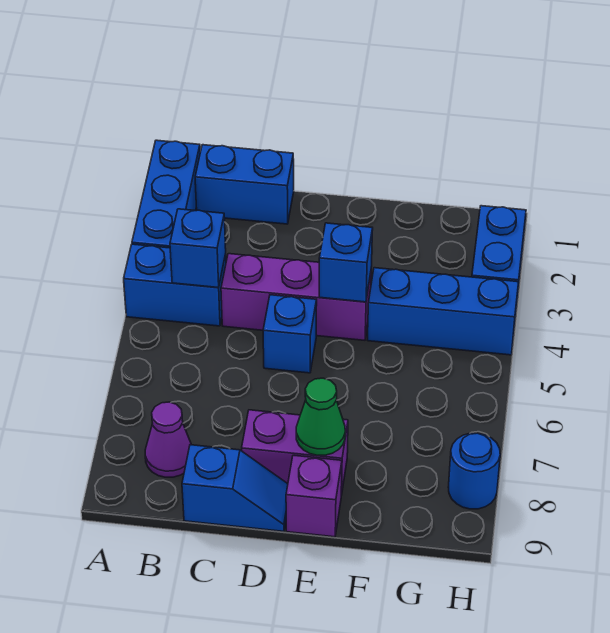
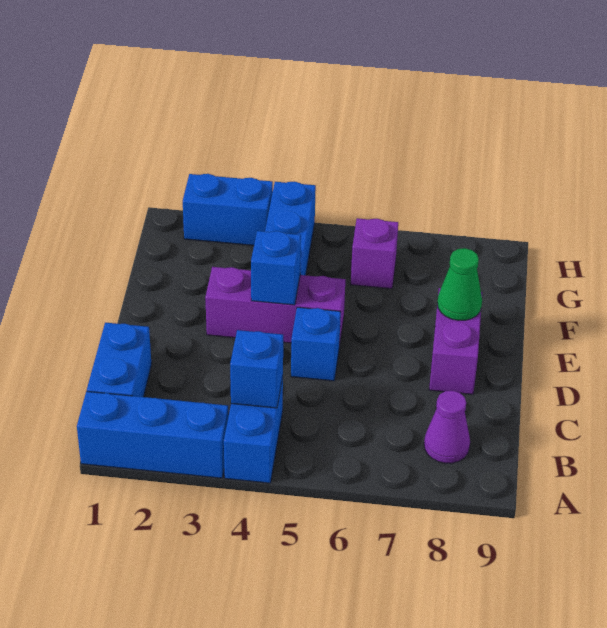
purple 1x3 brick [221,254,371,340] -> purple 1x3 brick turned to [205,267,345,347]
blue 1x2 slope [182,445,288,531] -> none
purple 1x1 brick [286,455,342,537] -> purple 1x1 brick moved to [351,218,398,289]
blue 1x1 round brick [448,433,500,509] -> none

